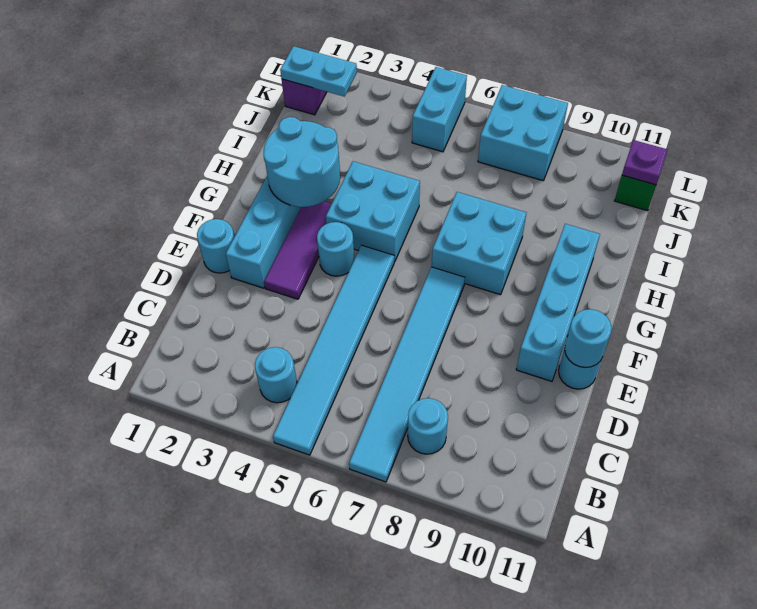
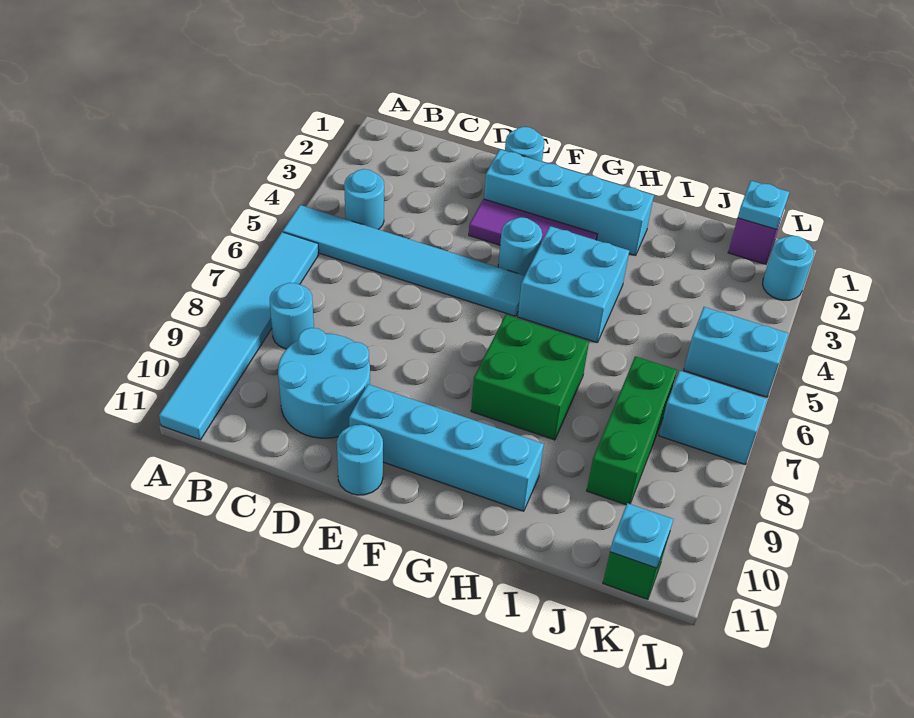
cyan 1x6 tile [349,267,465,482] -> cyan 1x6 tile turned to [159,232,319,440]
cyan 1x1 round brick [565,309,612,368] -> cyan 1x1 round brick moved to [763,236,814,300]
cyan 2x2 round brick [264,117,340,207] -> cyan 2x2 round brick moved to [278,328,370,438]
cyan 2x2 brick [432,192,526,295] -> green 2x2 brick [471,315,589,440]
none -> green 1x3 brick [587,356,677,505]
cyan 1x2 plate [280,46,357,97] -> cyan 1x1 plate [738,181,789,229]
cyan 2x2 brick [478,85,568,181] -> cyan 1x2 brick [659,371,767,465]
purple 1x1 plate [622,140,667,185] -> cyan 1x1 plate [610,503,673,568]

